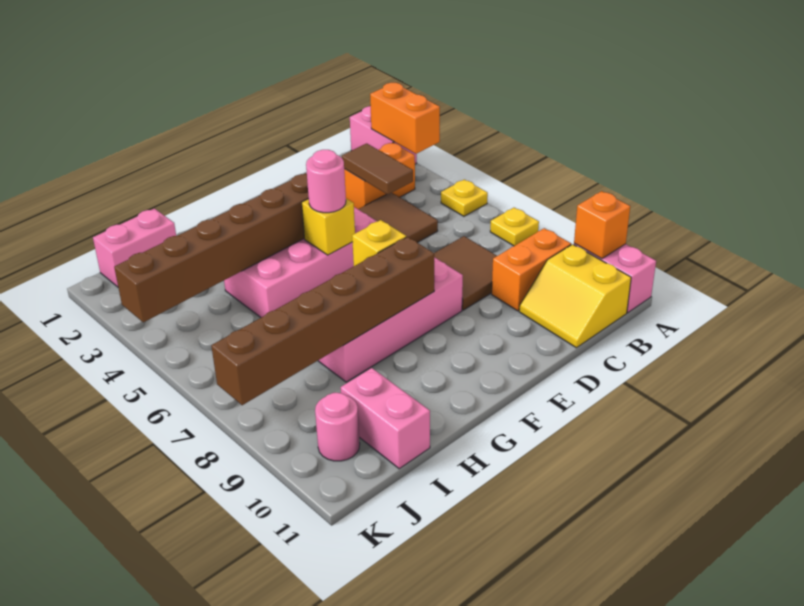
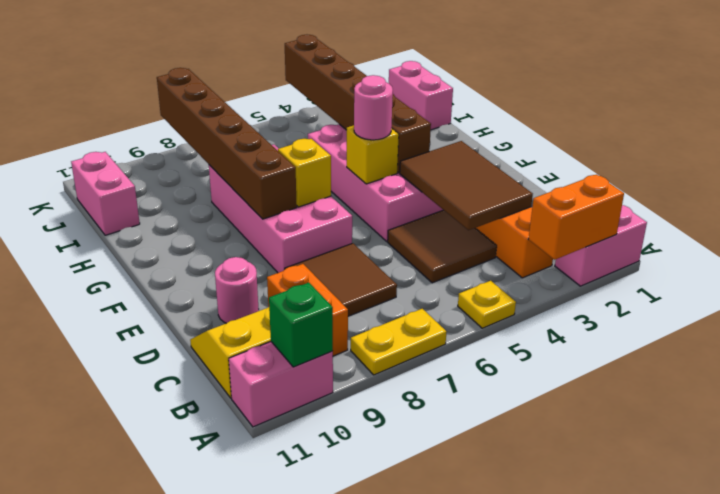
yellow 1x1 plate [490,208,539,246] -> yellow 1x2 plate [351,309,446,375]
orange 1x1 brick [574,191,630,259] -> green 1x1 brick [269,282,333,367]
brown 1x2 tile [342,143,413,194] -> brown 2x3 tile [400,141,533,230]
pink 1x2 brick [341,368,430,469] -> pink 1x2 brick turned to [71,152,140,235]
pink 1x1 round brick [315,393,360,461] -> pink 1x1 round brick moved to [215,257,259,323]

